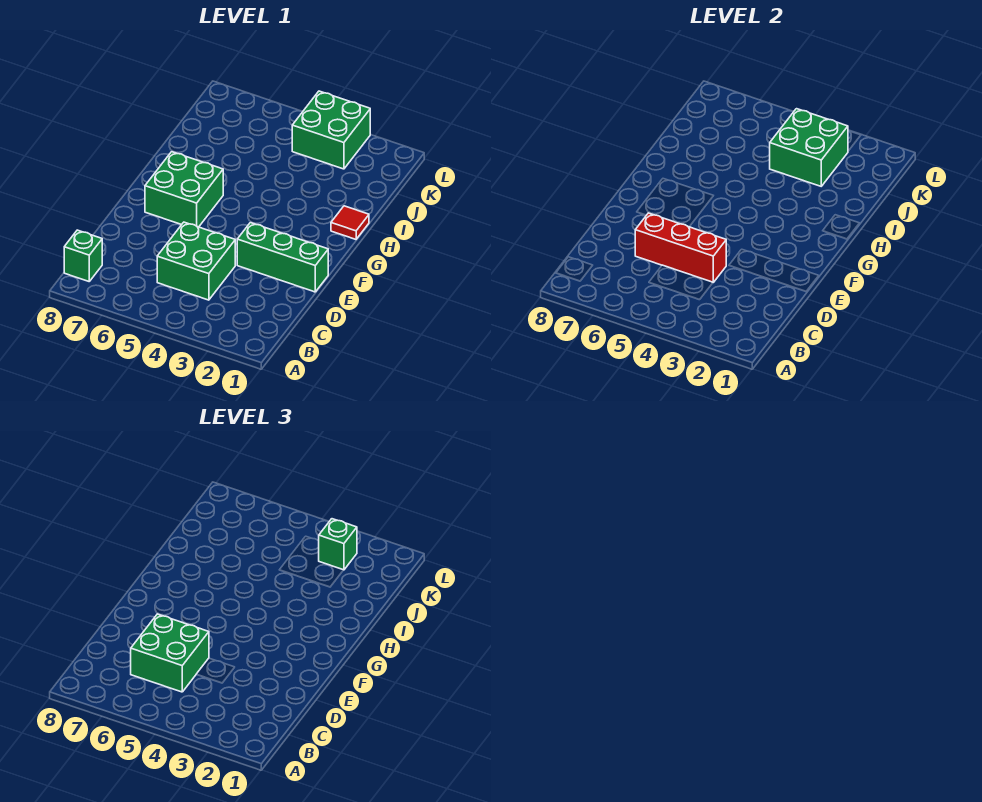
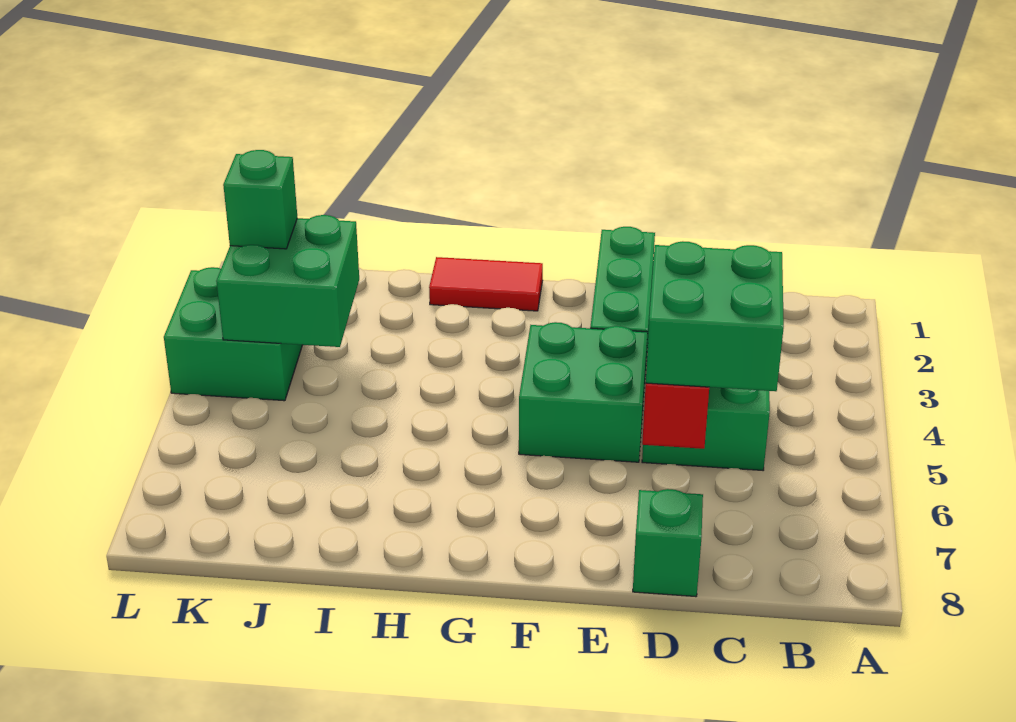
green 1x1 brick [64,230,102,281] -> green 1x1 brick moved to [633,489,703,597]
green 2x2 brick [145,152,223,227] -> green 2x2 brick moved to [519,322,648,462]
red 1x1 tile [331,206,369,239] -> red 1x2 tile [429,257,543,311]

